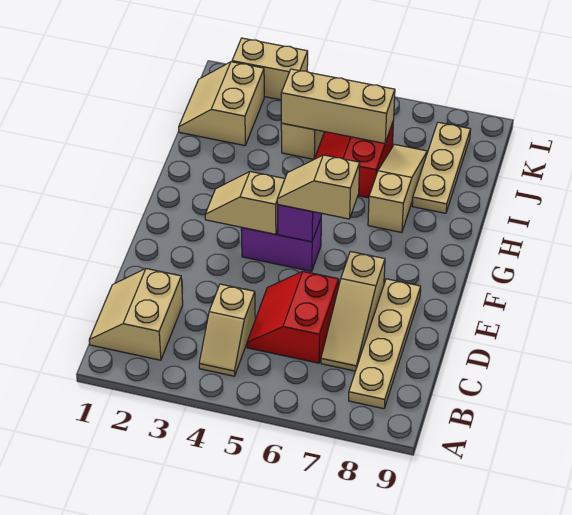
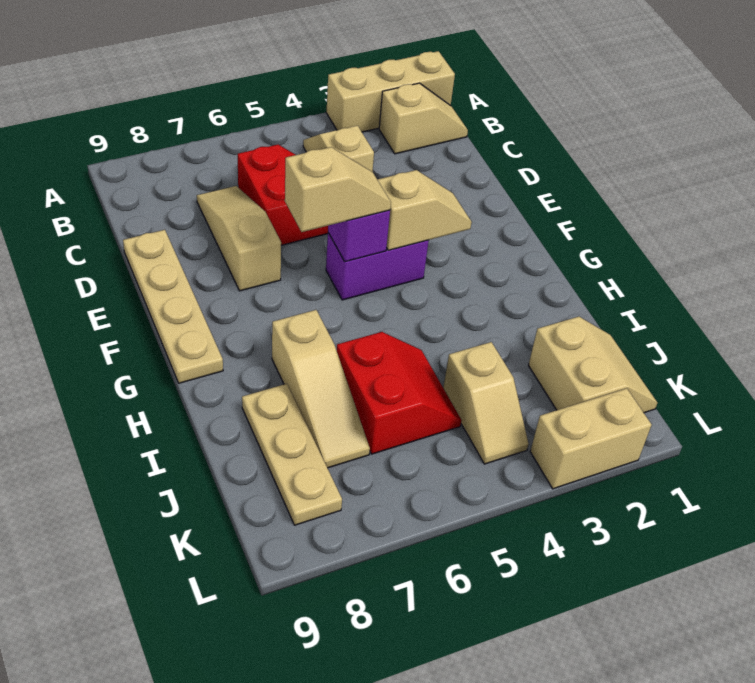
tan 2x2 slope [89,269,183,360] -> tan 1x2 slope [379,83,468,154]
tan 1x4 plate [349,279,421,409] -> tan 1x4 plate moved to [123,230,223,383]
tan 1x3 brick [281,69,395,143] -> tan 1x3 brick moved to [326,51,455,132]

